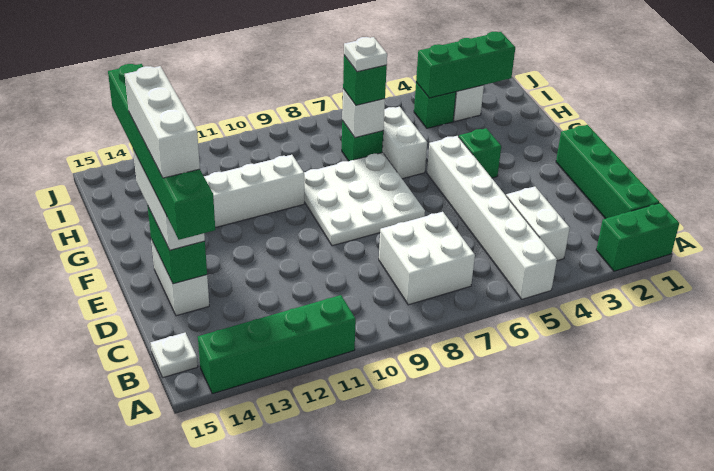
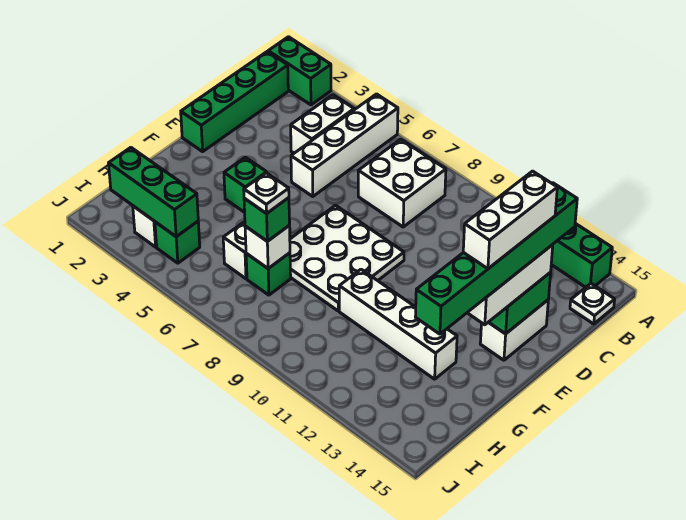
white 1x6 brick [427,136,557,299] -> white 1x4 brick [291,94,398,197]

